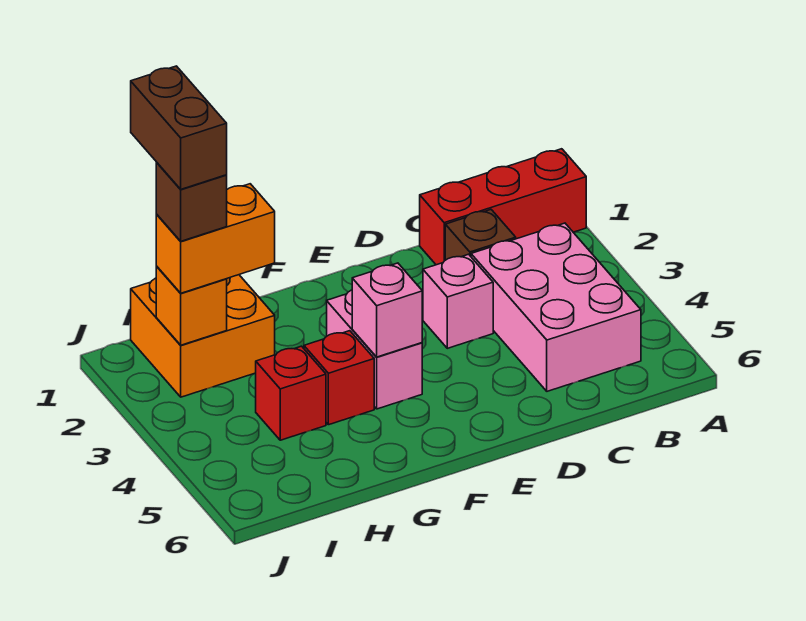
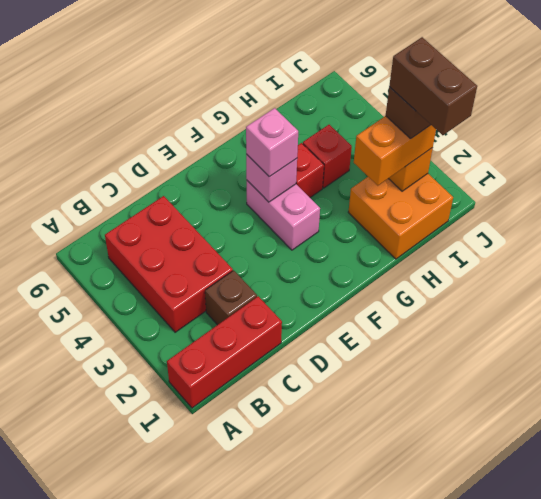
pink 2x3 brick [471,223,641,391] -> red 2x3 brick [105,196,233,332]
pink 1x1 brick [423,254,493,348] -> pink 1x1 brick moved to [246,108,298,177]

